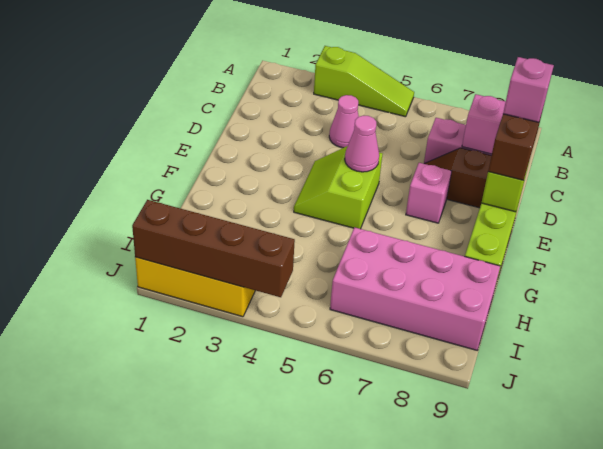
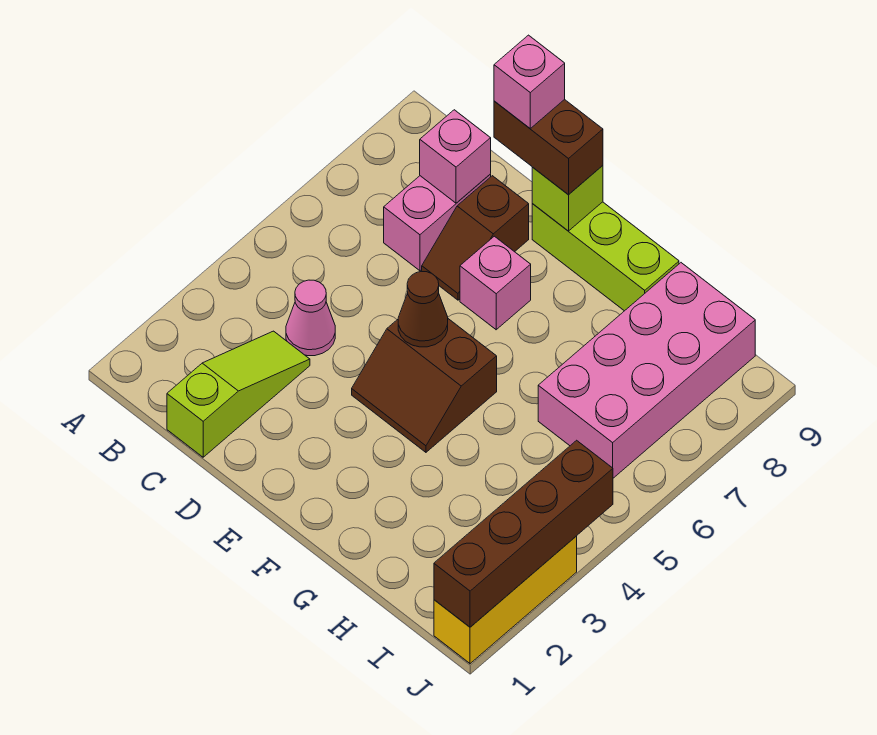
lime 1x3 slope [314,46,414,117] -> lime 1x3 slope moved to [167,331,310,457]
lime 2x2 slope [294,146,382,229] -> brown 2x2 slope [352,319,497,452]
pink 1x1 cone [345,116,379,172] -> brown 1x1 cone [398,271,448,347]

